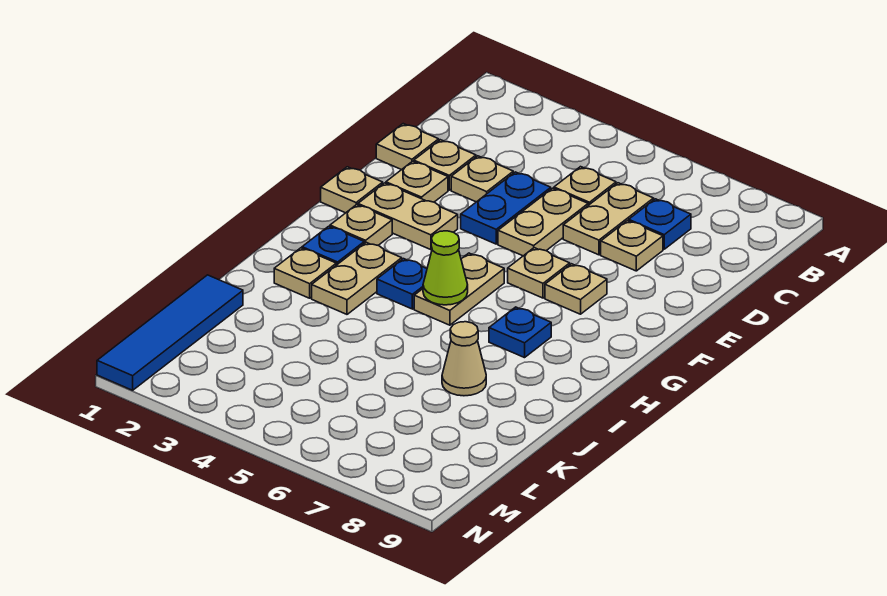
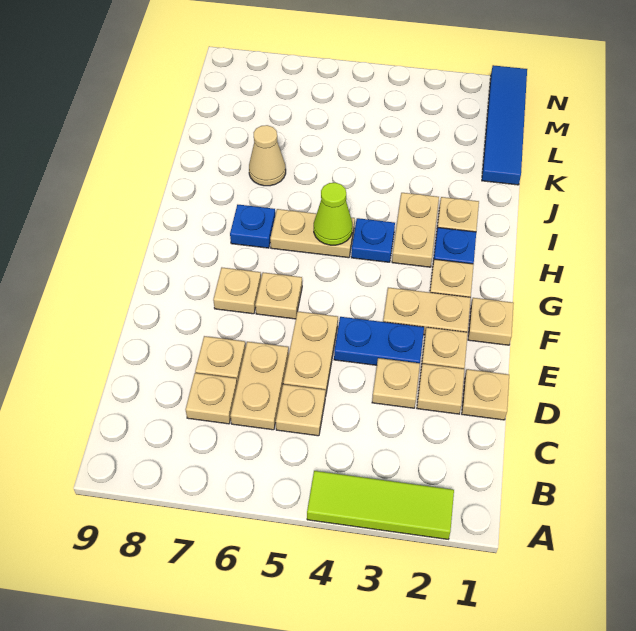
none -> lime 1x3 tile [307,471,454,539]
blue 1x1 plate [629,199,691,249] -> tan 1x1 plate [185,373,237,424]
blue 1x2 plate [461,172,551,244] -> blue 1x2 plate turned to [334,317,424,365]
tan 1x2 plate [414,253,504,325] -> tan 1x2 plate turned to [270,209,355,258]

